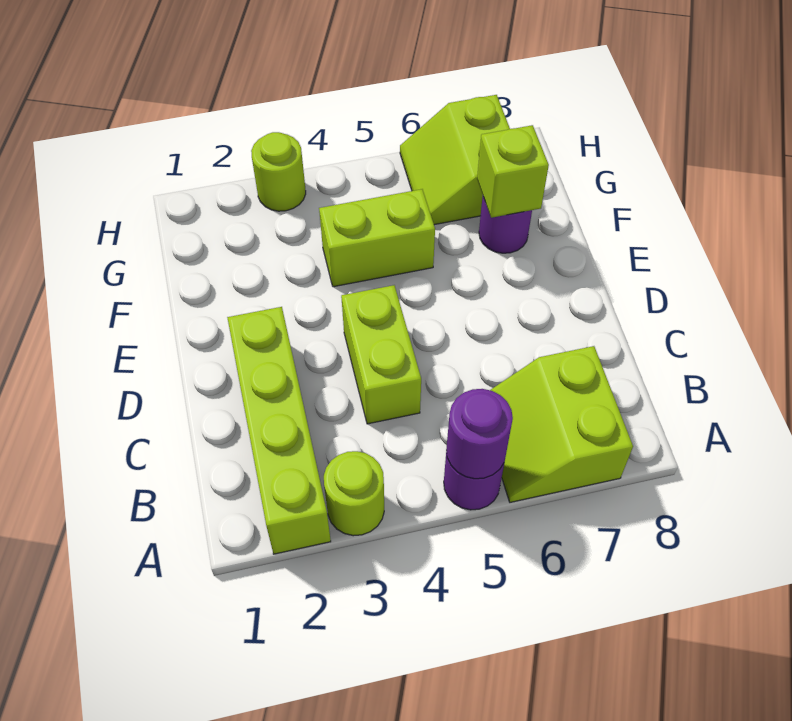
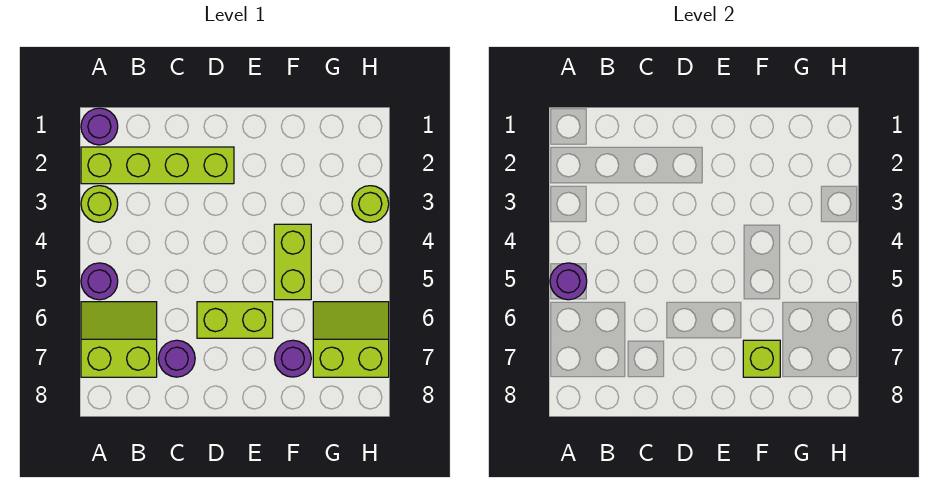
none -> purple 1x1 round brick [81,108,118,145]
lime 1x2 brick [341,285,421,424] -> lime 1x2 brick moved to [197,302,273,338]
none -> purple 1x1 round brick [158,340,195,377]

